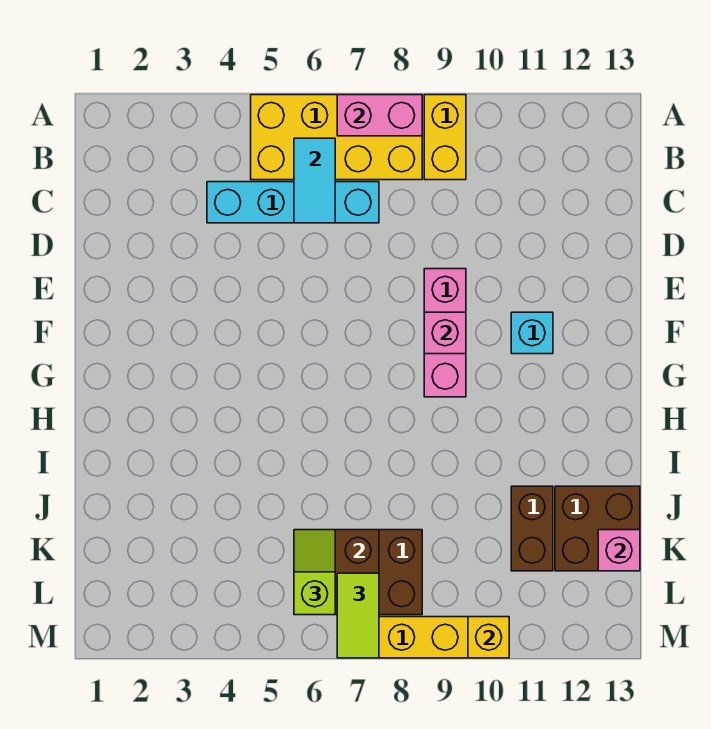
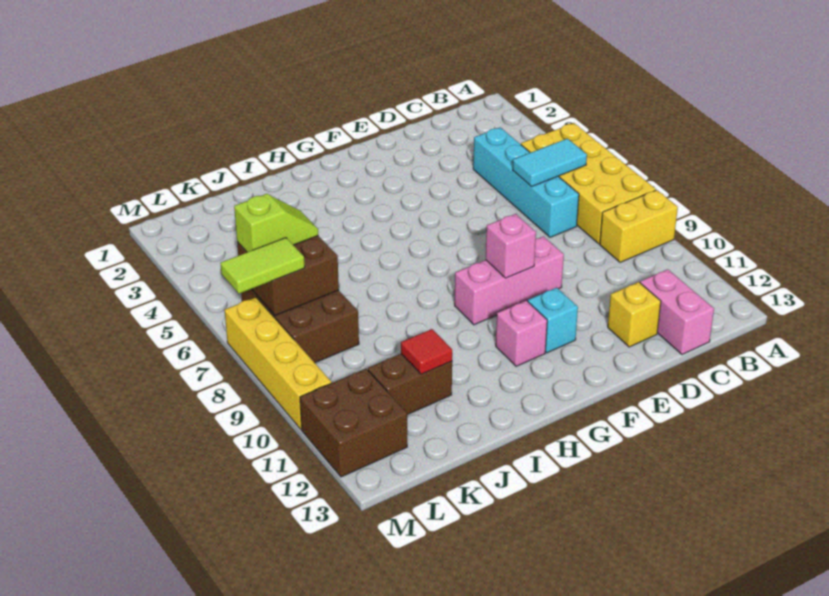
pink 1x2 brick [337,95,422,136] -> pink 1x2 brick moved to [640,269,714,354]
none -> red 1x1 tile [401,329,452,374]
brown 2x2 brick [555,486,640,571] -> brown 2x2 brick moved to [300,369,407,477]
pink 1x1 brick [598,530,640,571] -> pink 1x1 brick moved to [496,300,547,366]
yellow 1x1 brick [468,617,509,658] -> yellow 1x1 brick moved to [608,282,661,347]

